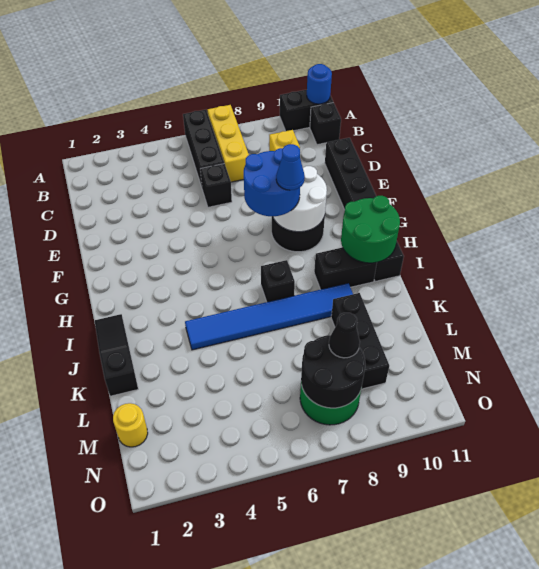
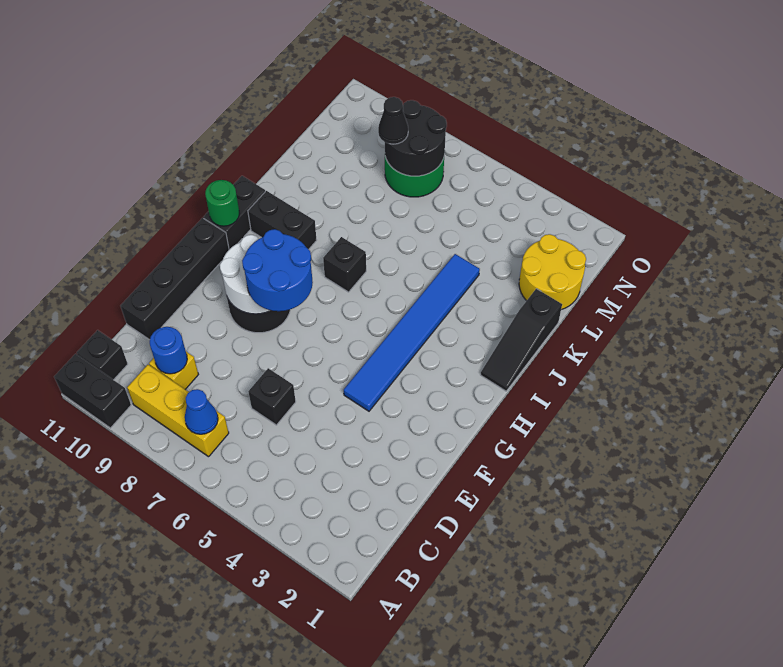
black 1x3 brick [183,110,224,187] -> none
yellow 1x3 brick [208,105,249,182] -> yellow 1x3 brick turned to [127,365,229,457]
blue 1x1 round brick [307,64,332,104] -> blue 1x1 round brick moved to [150,327,187,374]
blue 1x1 cone [276,144,305,190] -> blue 1x1 cone moved to [185,389,218,434]
green 2x2 round brick [341,196,400,263] -> green 1x1 round brick [205,180,239,226]
blue 1x6 tile [185,283,353,350] -> blue 1x6 tile turned to [344,254,480,411]
black 1x3 brick [331,293,389,389] -> none
yellow 1x1 round brick [113,403,148,447] -> yellow 2x2 round brick [519,234,586,309]

